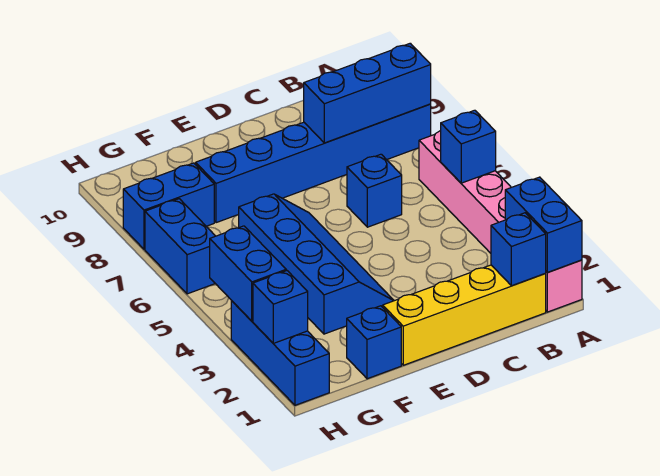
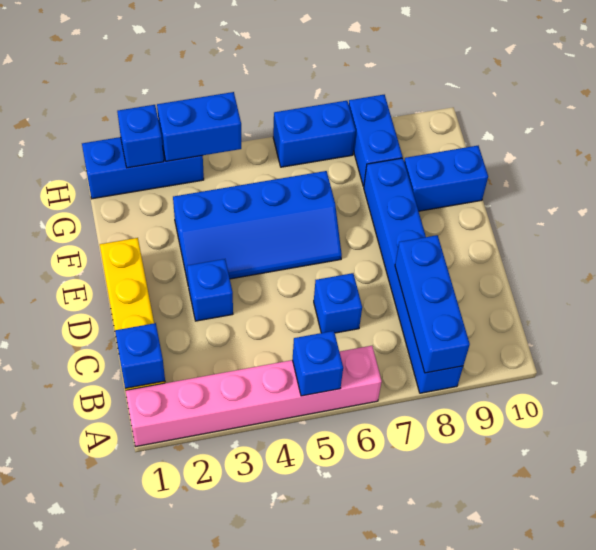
blue 1x2 brick [505,177,582,273] -> blue 1x2 brick moved to [404,146,488,211]
blue 1x1 brick [347,306,401,379] -> blue 1x1 brick moved to [187,259,233,321]

